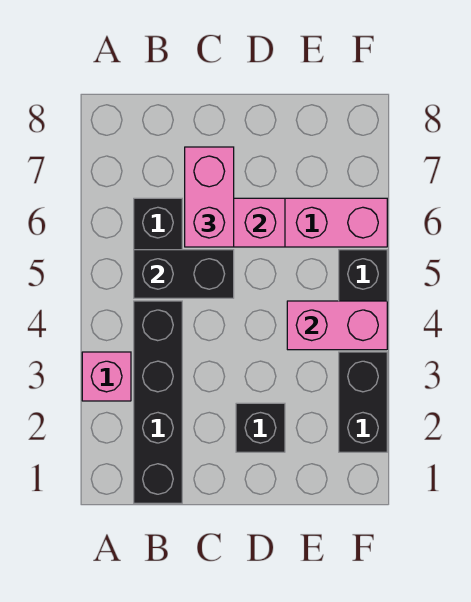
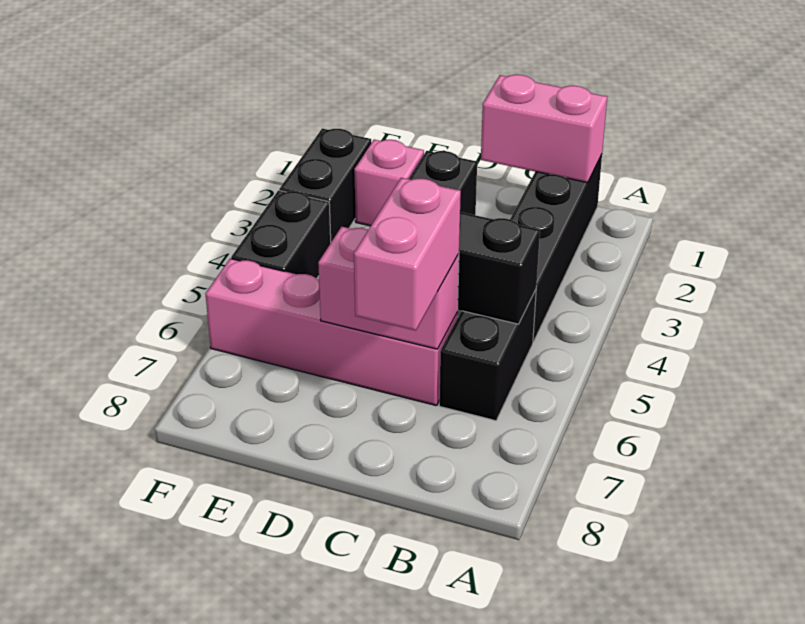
pink 1x1 brick [82,352,131,401] -> pink 1x1 brick moved to [354,140,424,226]
pink 1x2 brick [287,301,387,350] -> pink 1x2 brick moved to [481,75,607,183]

